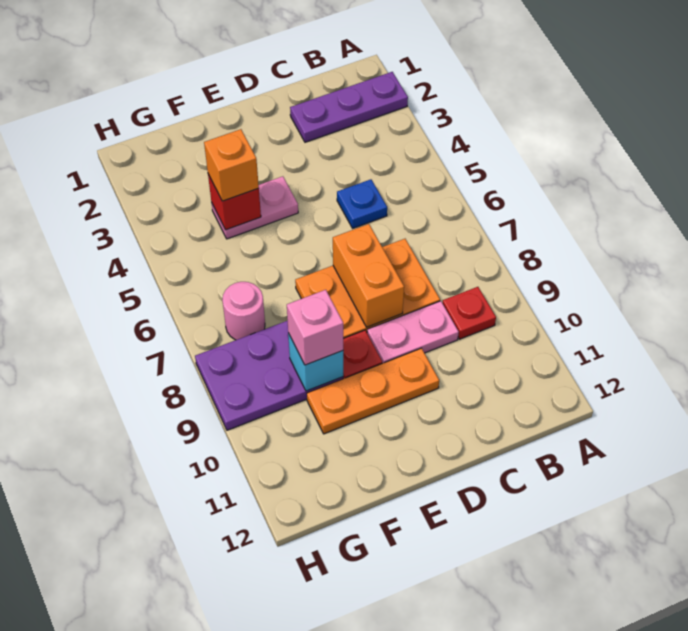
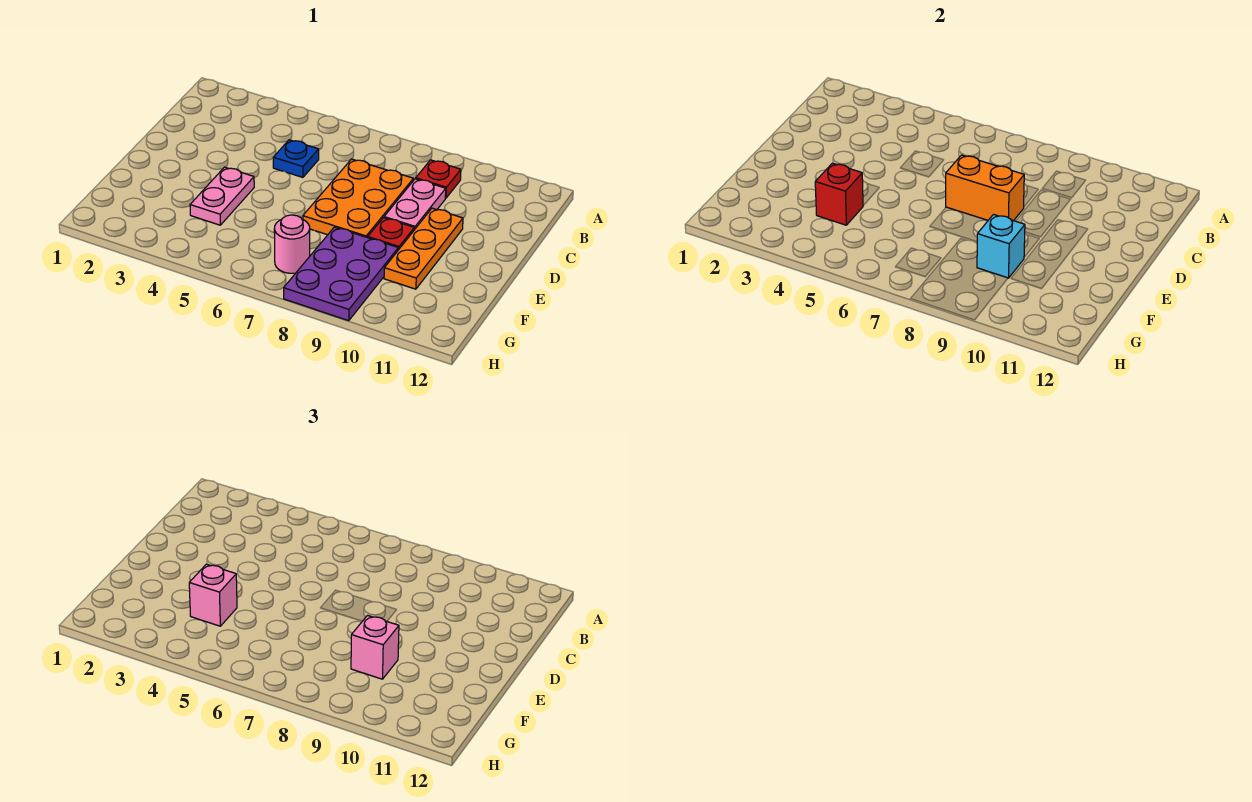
purple 1x3 plate [290,72,408,142] -> none
orange 1x1 brick [204,129,259,201] -> pink 1x1 brick [189,564,237,626]

